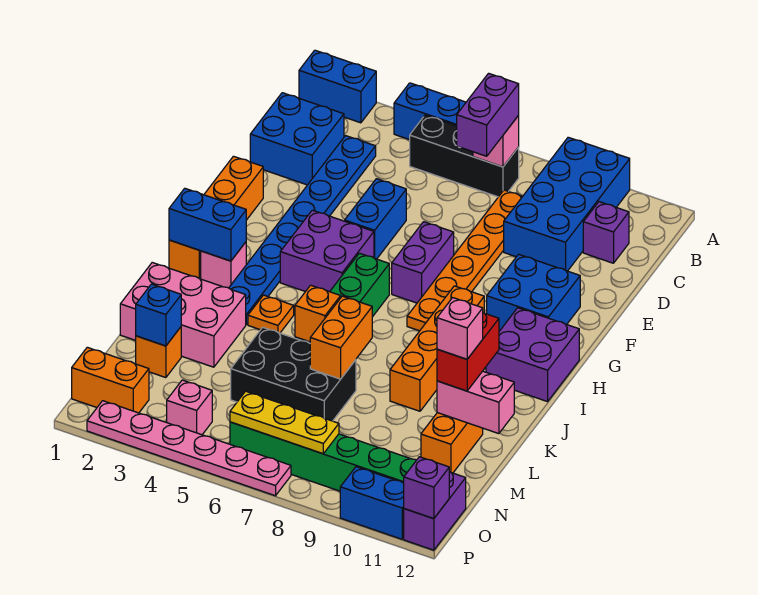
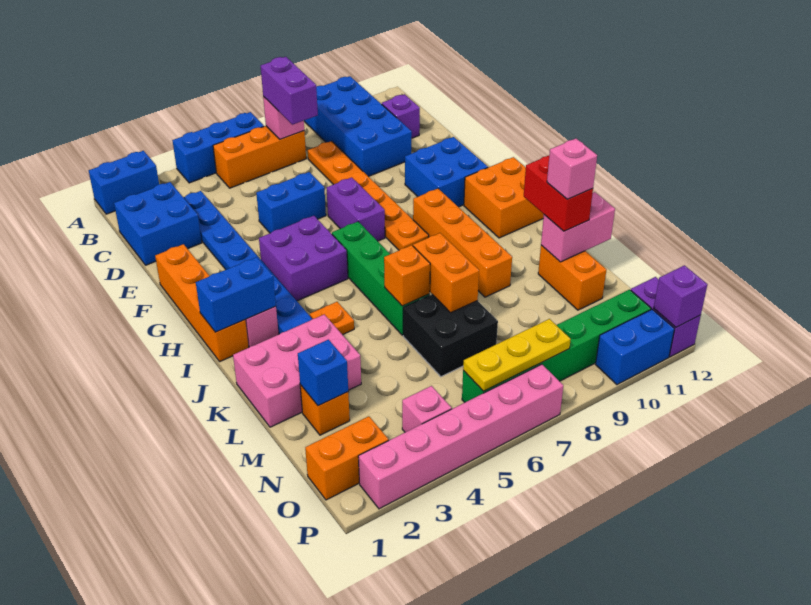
black 1x3 brick [410,115,519,197] -> orange 1x3 brick [213,126,306,188]
blue 1x2 brick [345,179,406,259] -> blue 1x2 brick turned to [256,172,326,233]
purple 2x2 brick [486,308,579,402] -> orange 2x2 brick [464,157,544,238]
black 2x3 brick [231,327,356,421] -> black 2x2 brick [403,295,498,377]
pink 1x6 plate [87,401,291,496] -> pink 1x6 brick [358,364,563,509]

